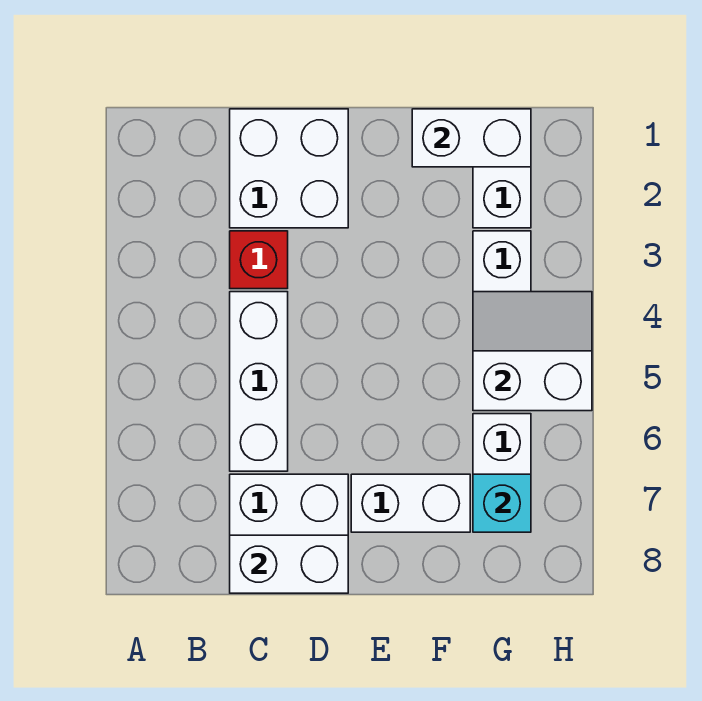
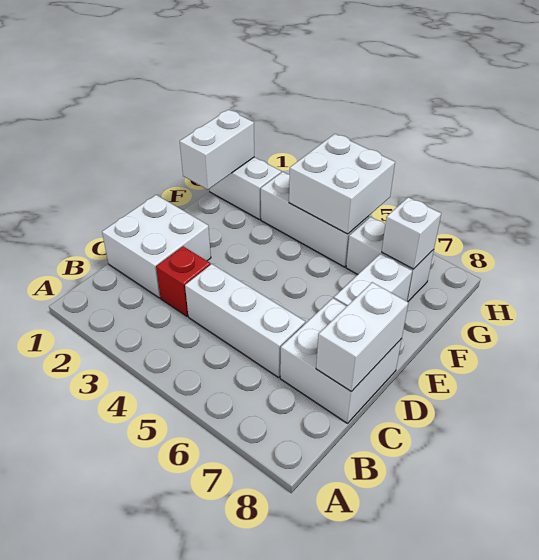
white 2x2 slope [473,292,592,411] -> white 2x2 brick [289,134,395,234]
cyan 1x1 brick [473,474,531,532] -> white 1x1 brick [382,197,441,269]

